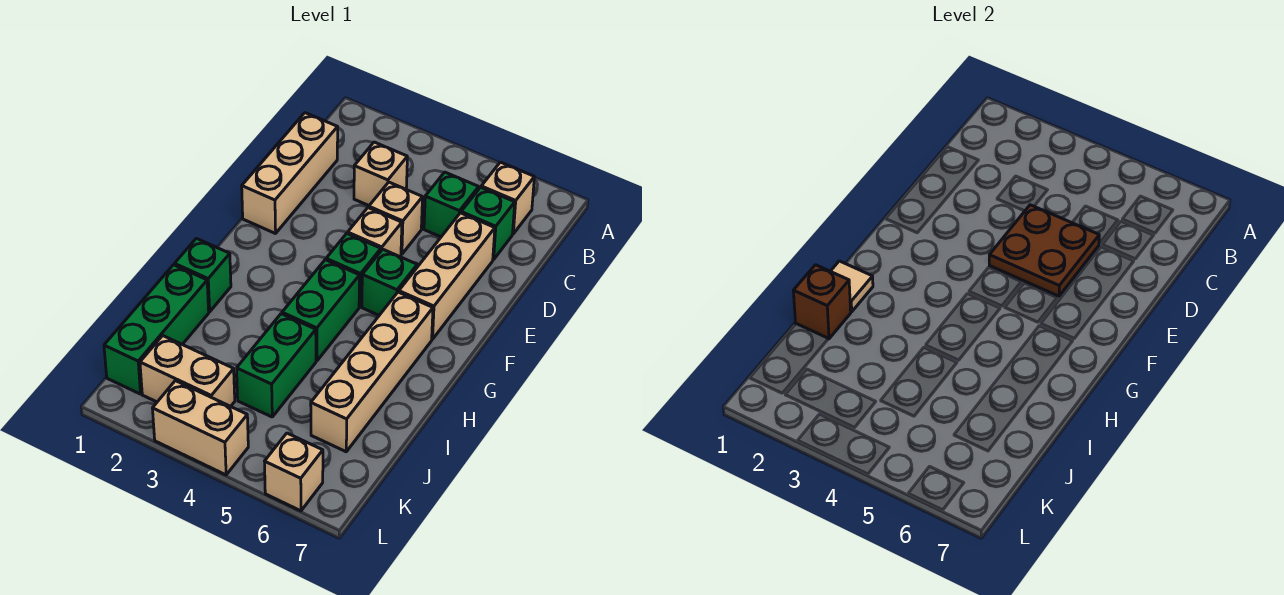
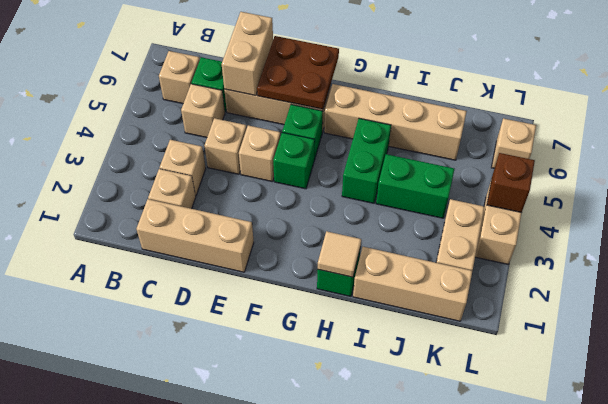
none -> tan 1x1 brick [148,169,196,209]
green 1x1 brick [424,172,479,237] -> tan 1x1 brick [181,84,225,138]
brown 2x2 plate [989,205,1099,296] -> brown 2x2 plate moved to [257,36,339,109]
none -> tan 1x2 brick [222,12,273,96]
green 1x2 brick [282,260,360,361] -> green 1x2 brick turned to [342,118,391,203]
green 1x3 brick [104,265,209,394] -> tan 1x3 brick [353,247,472,321]
brown 1x1 brick [793,265,851,339] -> brown 1x1 brick moved to [487,153,535,213]

